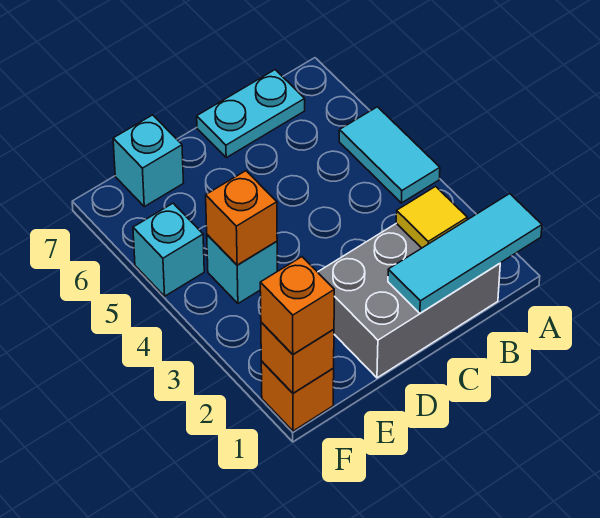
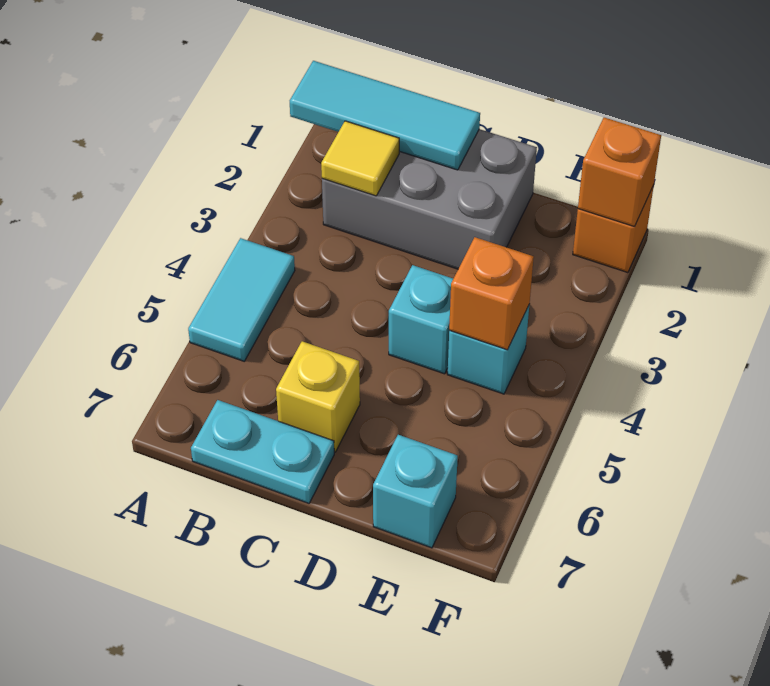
none -> yellow 1x1 brick [276,341,360,452]
orange 1x1 brick [260,257,334,354] -> none
cyan 1x1 brick [133,203,204,296] -> cyan 1x1 brick moved to [389,265,453,374]

